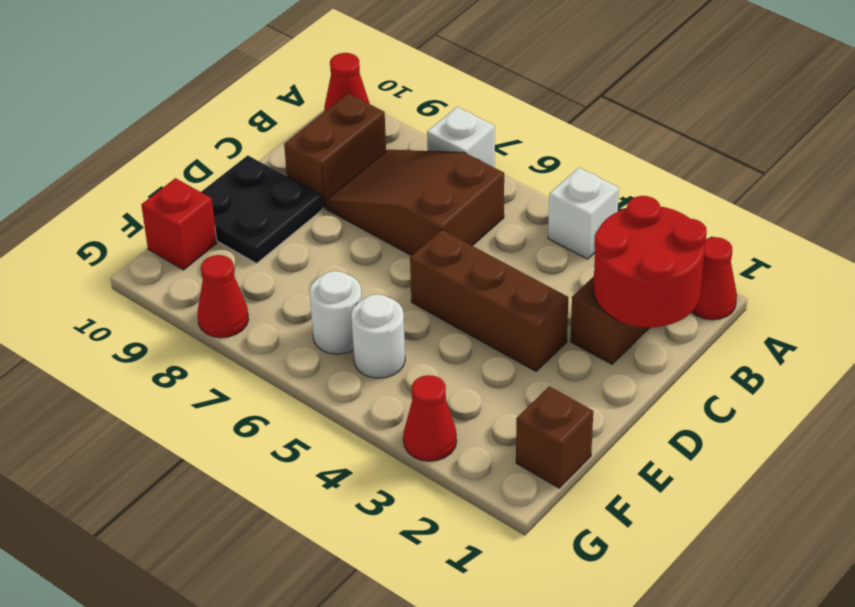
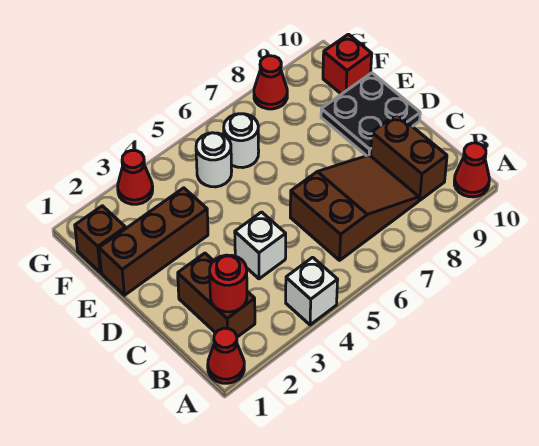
white 1x1 brick [427,107,495,168] -> white 1x1 brick moved to [235,212,286,279]
red 2x2 round brick [593,196,707,327] -> red 1x1 round brick [210,255,247,312]
brown 1x3 brick [410,230,568,371] -> brown 1x3 brick moved to [99,188,208,295]

